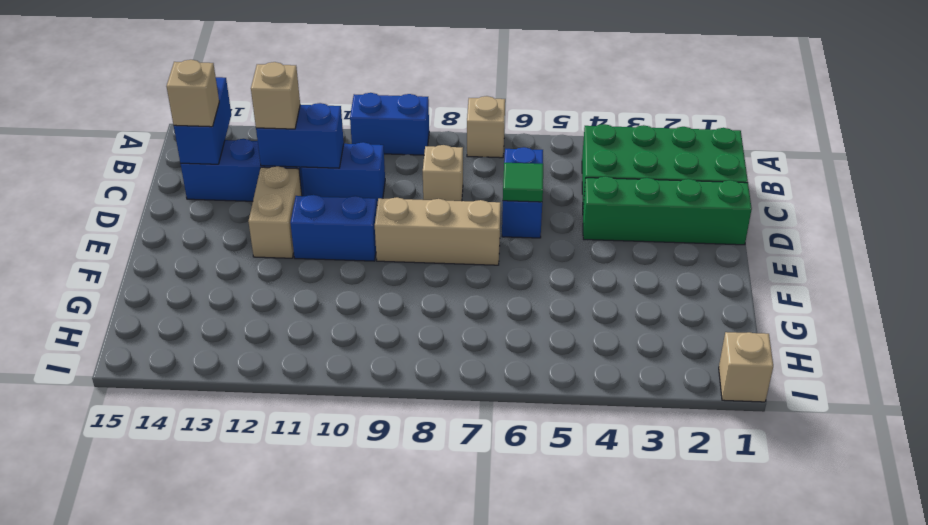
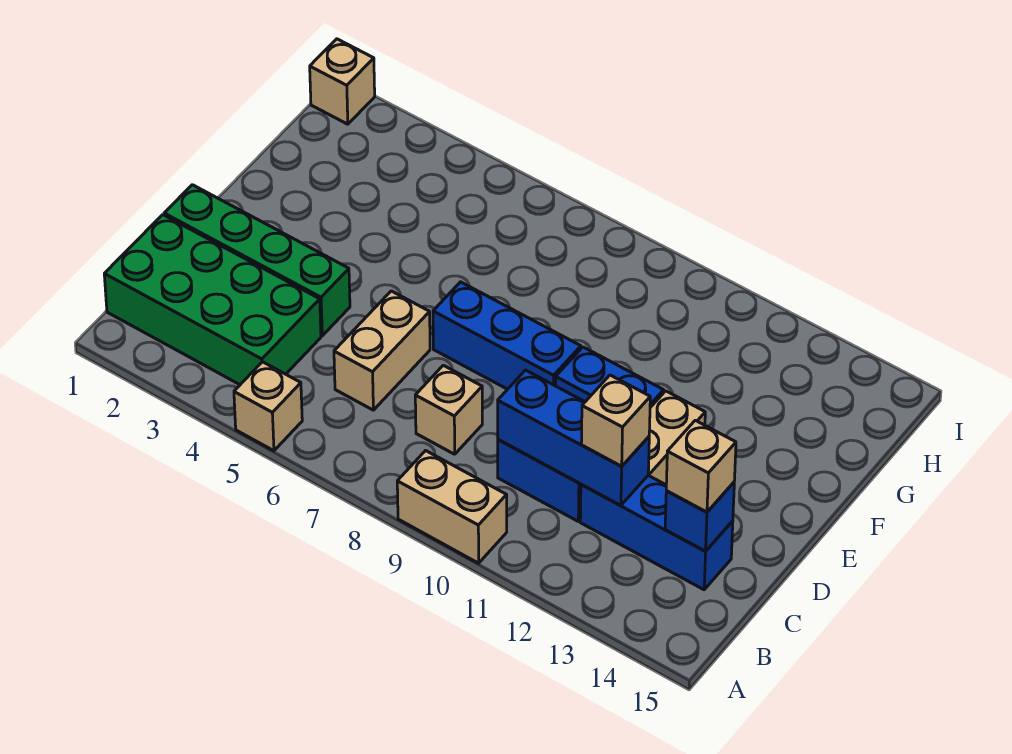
tan 1x1 brick [467,96,505,158] -> tan 1x1 brick moved to [234,362,302,451]
blue 1x2 brick [350,93,429,155] -> tan 1x2 brick [397,451,507,563]
blue 1x2 brick [174,77,231,164] -> blue 1x1 brick [665,482,734,551]
blue 1x2 brick [502,147,543,238] -> tan 1x2 brick [334,291,430,410]
blue 1x2 brick [256,103,344,168] -> blue 1x3 brick [498,370,649,505]
green 1x1 tile [503,163,543,202] -> none
tan 1x3 brick [375,197,501,265] -> blue 1x3 brick [433,282,581,389]

